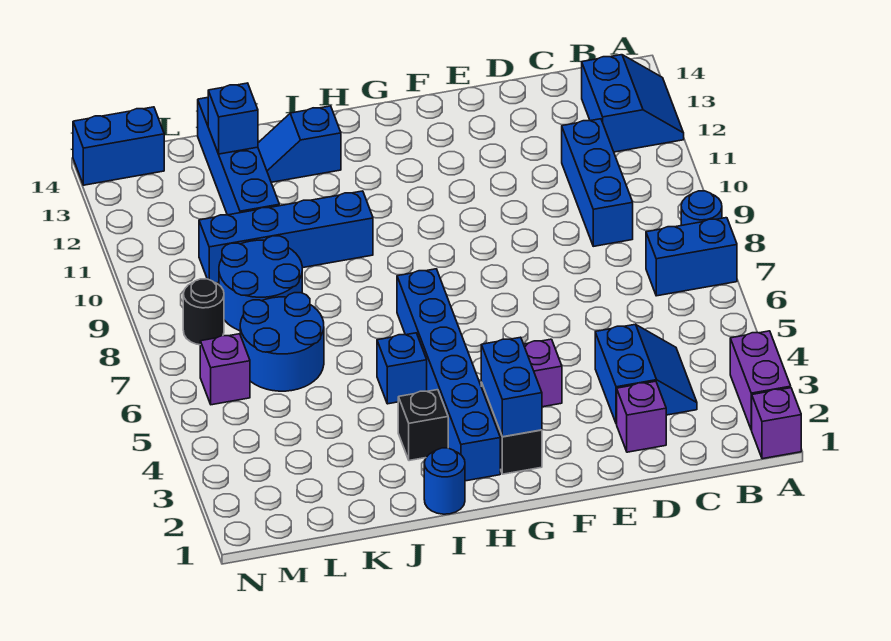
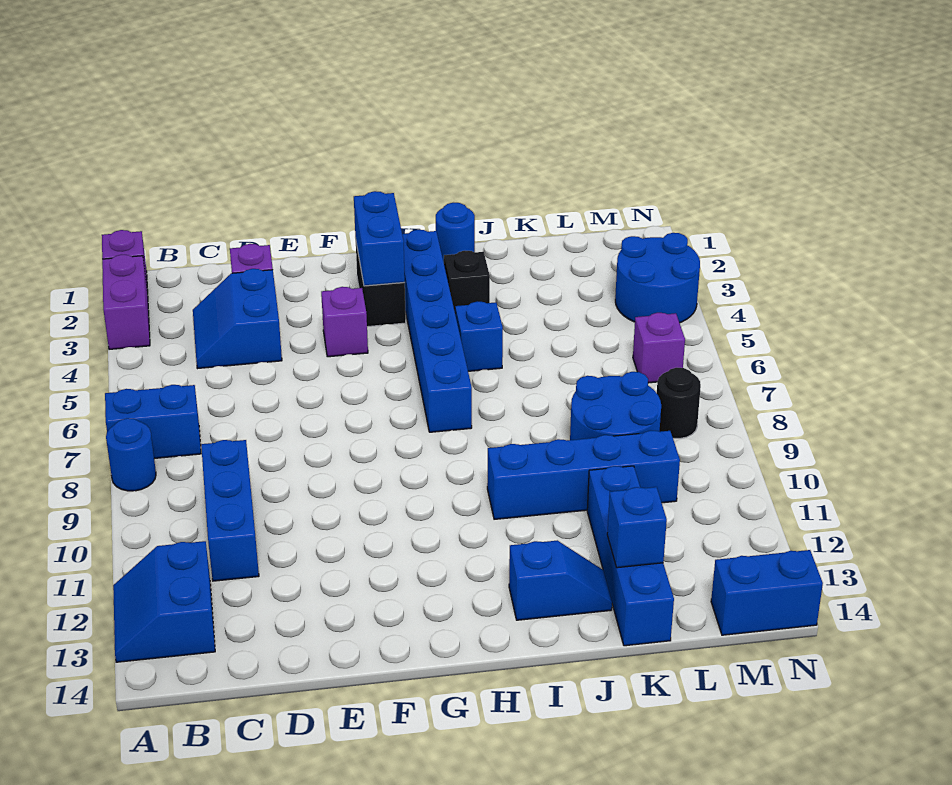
blue 2x2 round brick [240,293,324,391] -> blue 2x2 round brick moved to [615,233,700,323]

